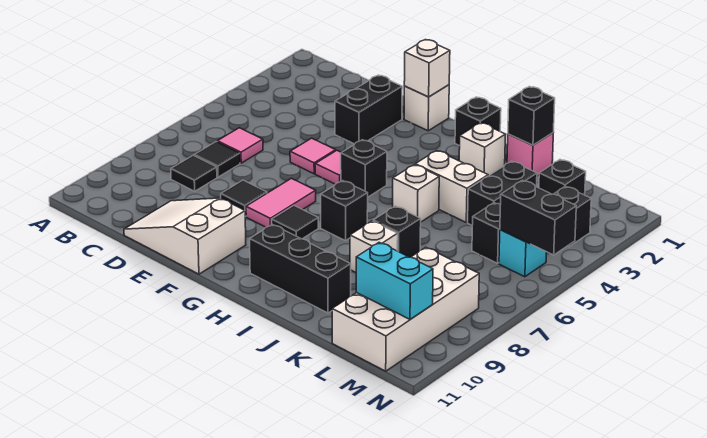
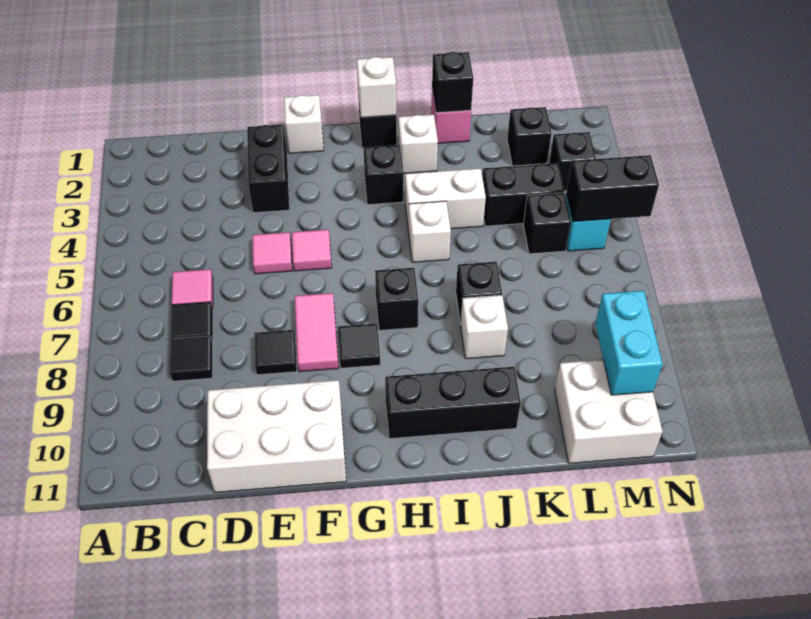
white 2x3 slope [124,198,246,274] -> white 2x3 brick [207,380,346,492]
white 1x1 brick [404,40,450,97] -> white 1x1 brick moved to [357,57,396,118]
black 1x1 brick [341,140,387,197] -> black 1x1 brick moved to [363,145,403,205]
black 1x2 brick [468,161,537,225] -> black 1x2 brick turned to [482,163,564,226]
white 2x4 brick [332,247,479,371] -> white 2x2 brick [555,360,662,463]
cyan 1x2 brick [356,242,433,319] -> cyan 1x2 brick turned to [595,291,663,395]

